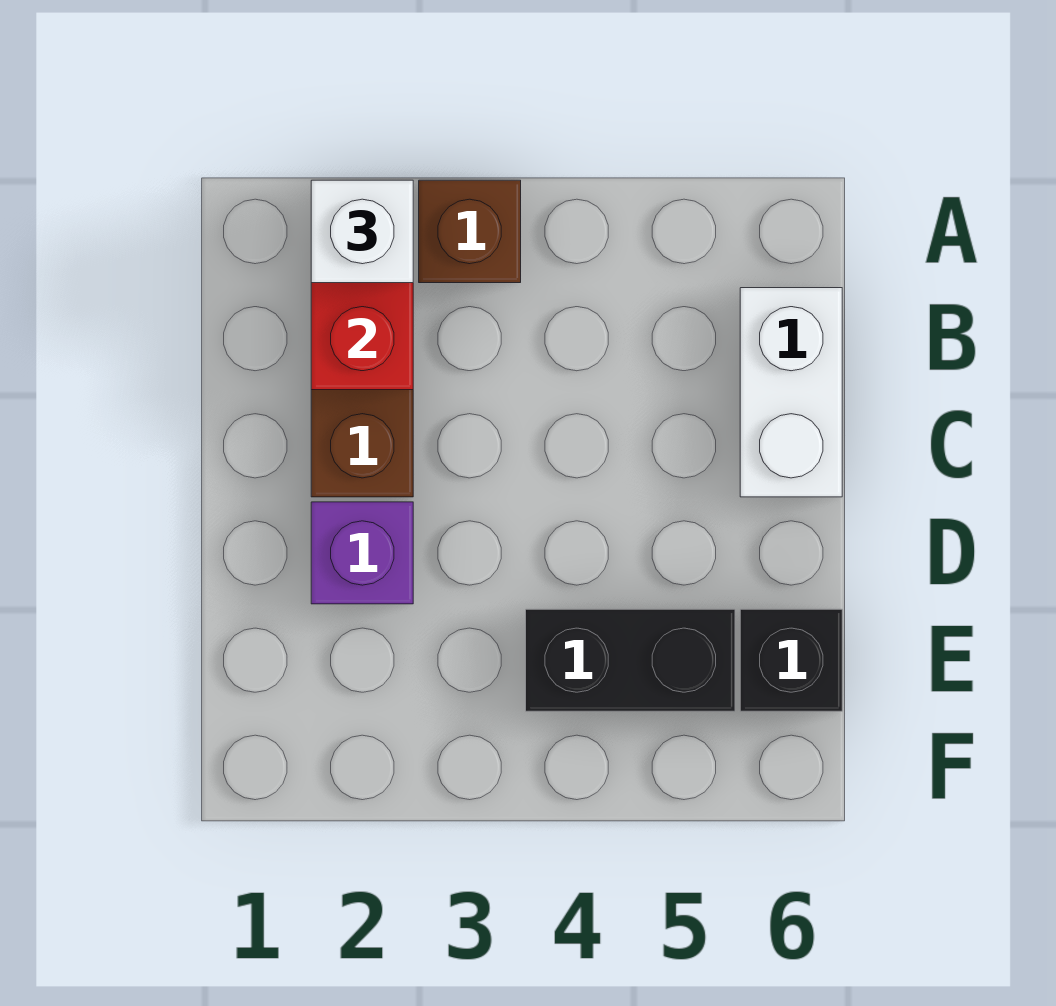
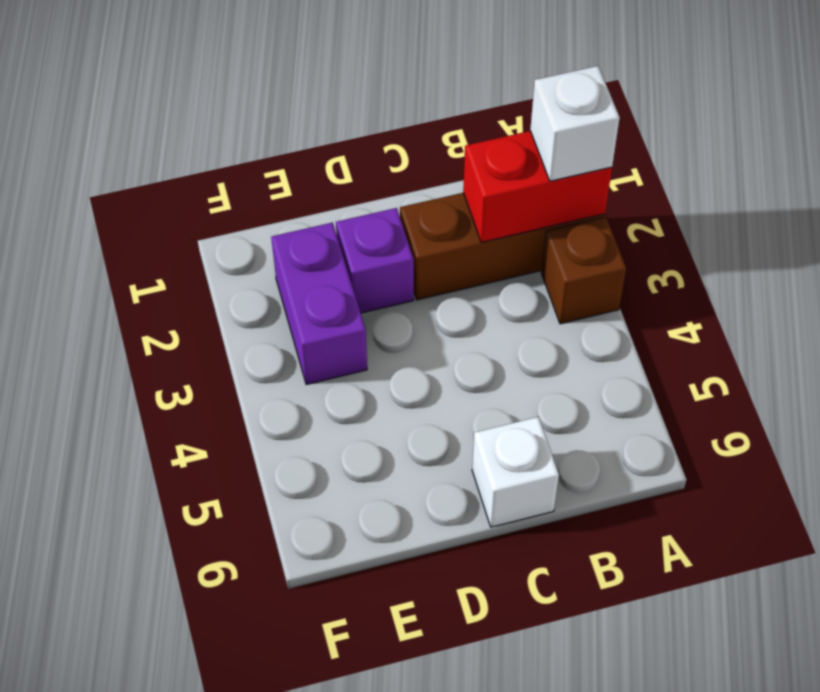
white 1x2 brick [740,288,842,497] -> white 1x1 brick [472,417,559,527]
none -> purple 1x2 brick [271,223,367,385]
black 1x2 brick [526,609,735,711] -> none
black 1x1 brick [740,609,842,711] -> none

